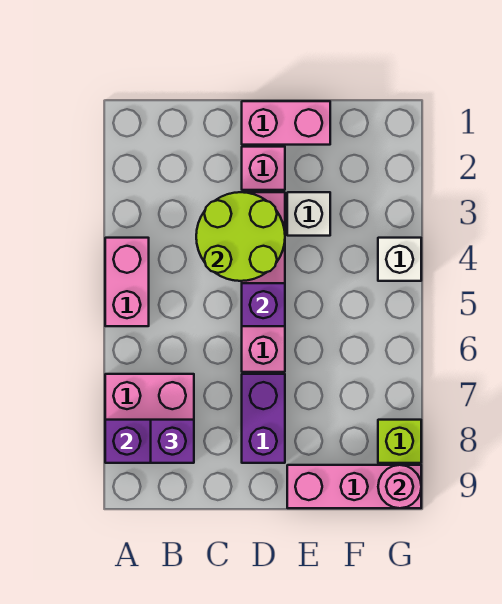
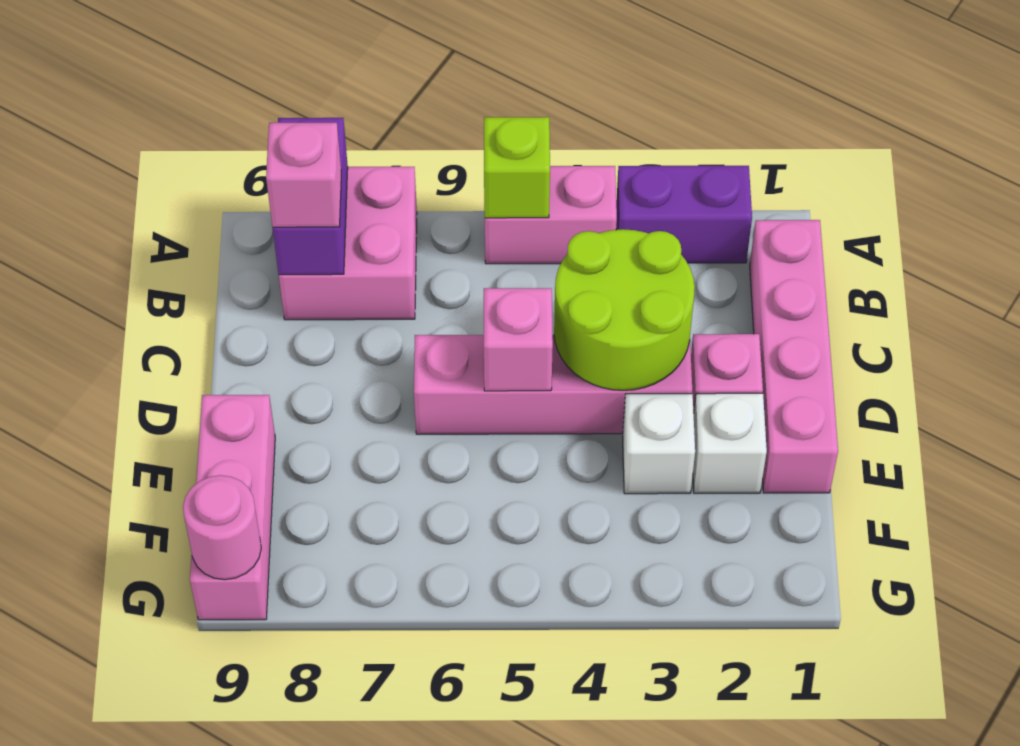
purple 1x1 brick [151,420,194,463] -> pink 1x1 brick [266,123,341,227]
pink 1x2 brick [242,101,330,145] -> pink 1x4 brick [750,220,838,493]
purple 1x1 brick [242,283,285,326] -> pink 1x1 brick [484,288,553,391]
purple 1x2 brick [242,374,285,463] -> purple 1x2 brick moved to [616,166,752,263]
white 1x1 brick [378,238,421,281] -> white 1x1 brick moved to [693,393,767,493]
lime 1x1 brick [378,420,421,463] -> lime 1x1 brick moved to [484,117,550,218]

